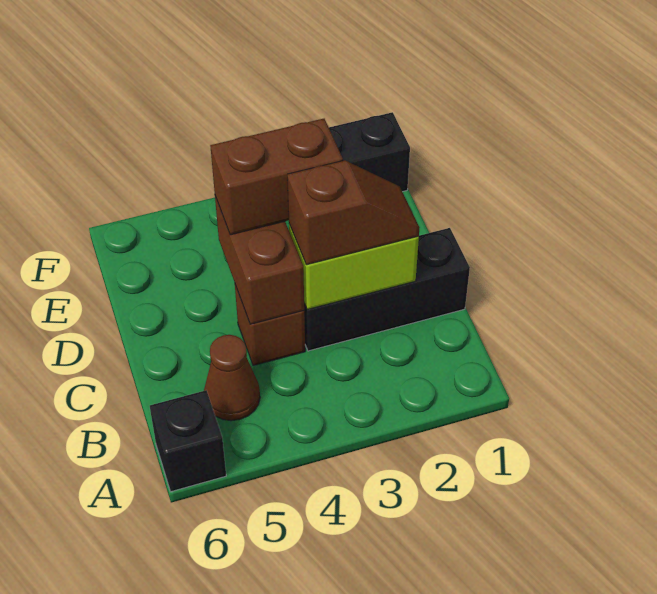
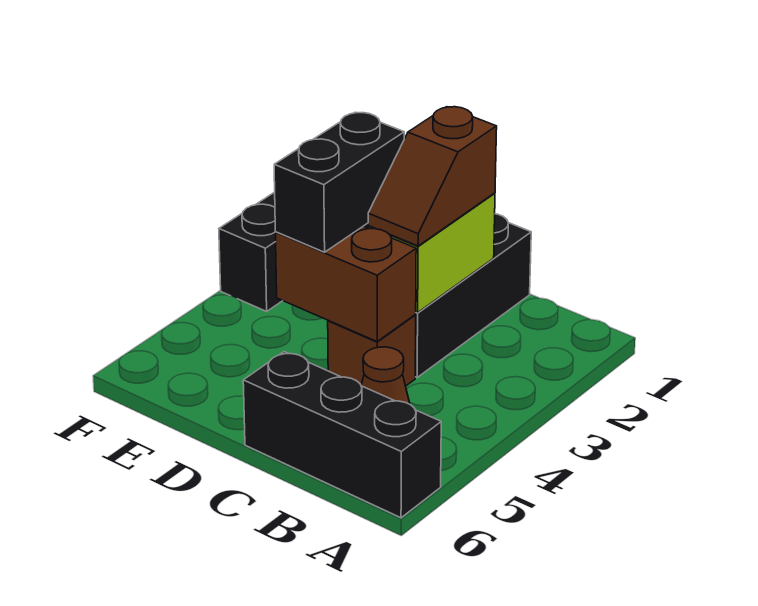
black 1x1 brick [150,390,226,492] -> black 1x3 brick [243,352,441,518]
brown 1x2 slope [287,160,420,265] -> brown 1x2 slope turned to [368,107,497,246]
brown 1x2 brick [210,119,343,235] -> black 1x2 brick [274,112,404,252]

